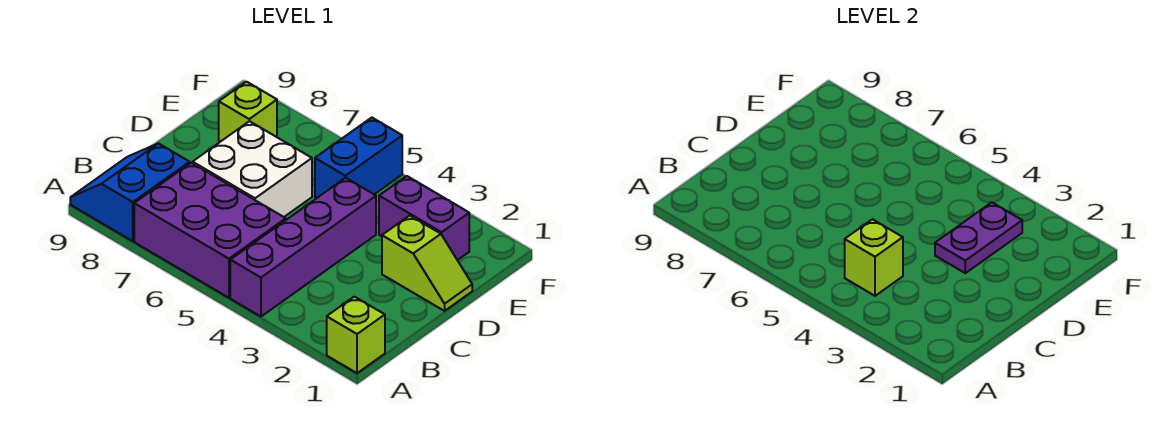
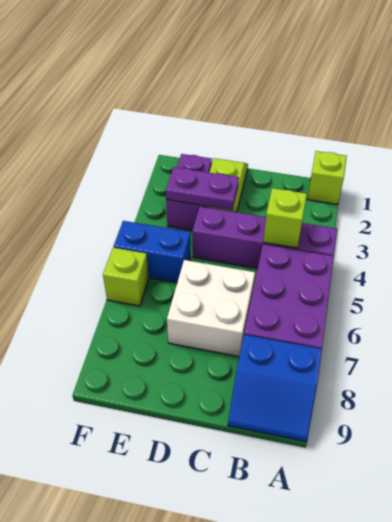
lime 1x1 brick [219,82,277,142] -> lime 1x1 brick moved to [103,248,149,306]

